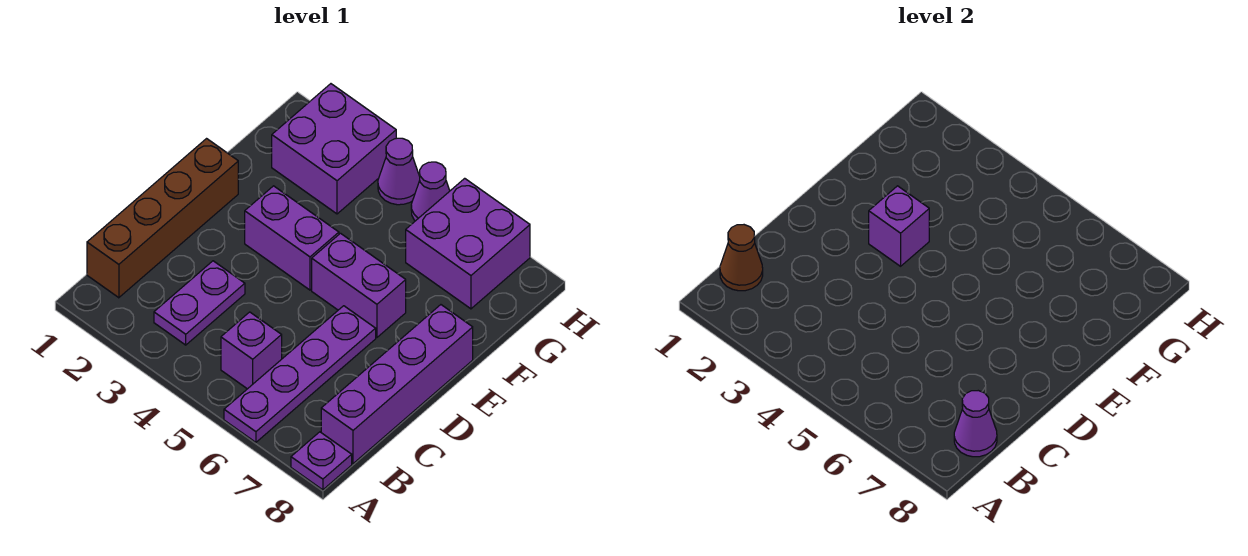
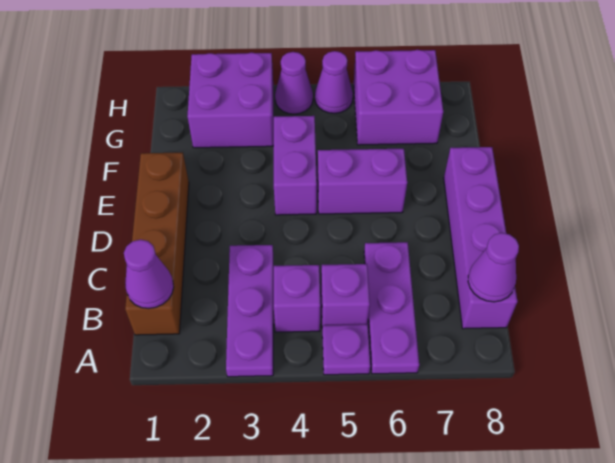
purple 1x4 plate [224,306,376,442] -> purple 1x3 plate [364,242,419,374]
purple 1x1 plate [291,432,352,490] -> purple 1x1 plate moved to [322,324,370,375]
brown 1x1 cone [720,225,763,291] -> purple 1x1 cone [124,240,174,309]
purple 1x2 plate [154,261,245,345] -> purple 1x3 plate [226,245,273,377]
purple 1x2 brick [245,186,339,290] -> purple 1x2 brick turned to [274,116,317,215]
purple 1x1 brick [869,186,929,266] -> purple 1x1 brick moved to [274,265,321,332]

